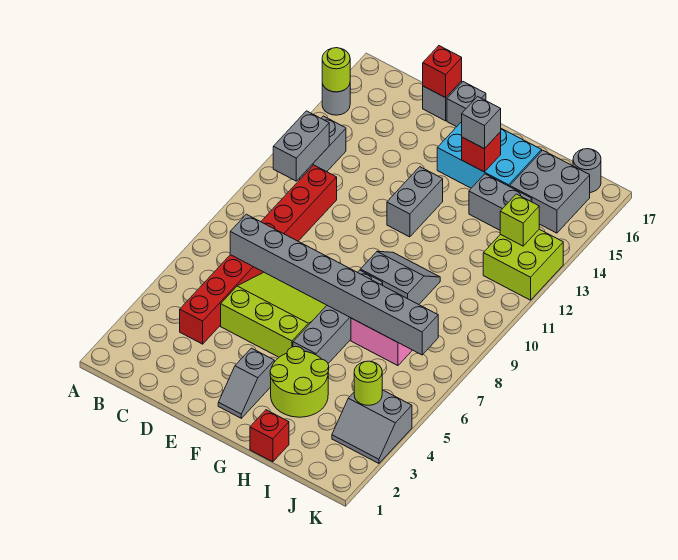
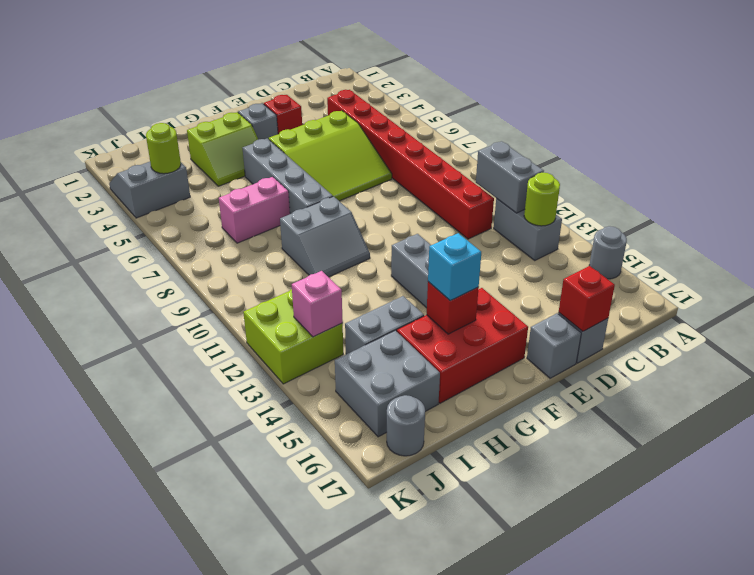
lime 1x1 round brick [322,48,350,92] -> lime 1x1 round brick moved to [524,173,560,226]
grey 1x8 brick [230,214,438,355] -> none
cyan 2x3 brick [437,122,542,188] -> red 2x3 brick [397,288,528,403]
lime 2x2 round brick [270,347,329,417] -> lime 2x2 slope [187,112,258,186]
grey 1x1 brick [462,96,501,149] -> cyan 1x1 brick [428,233,481,301]
red 1x1 brick [250,410,289,462] -> red 1x1 brick moved to [264,95,302,134]
lime 1x1 brick [500,194,539,246] -> pink 1x1 brick [292,271,343,337]

